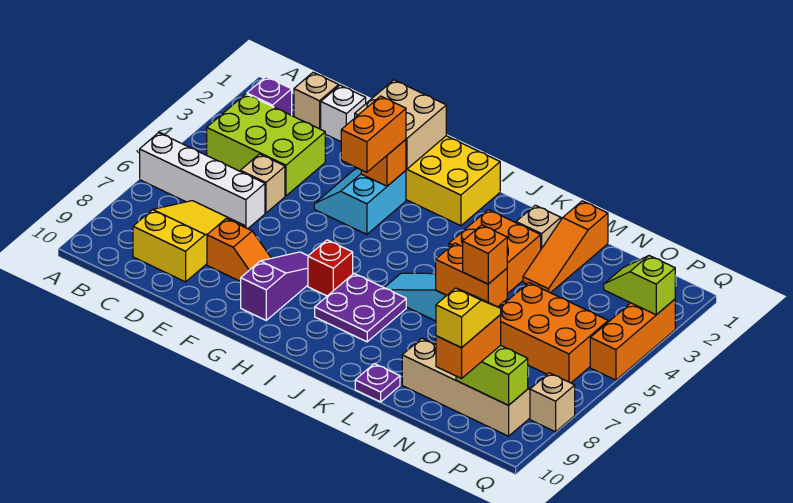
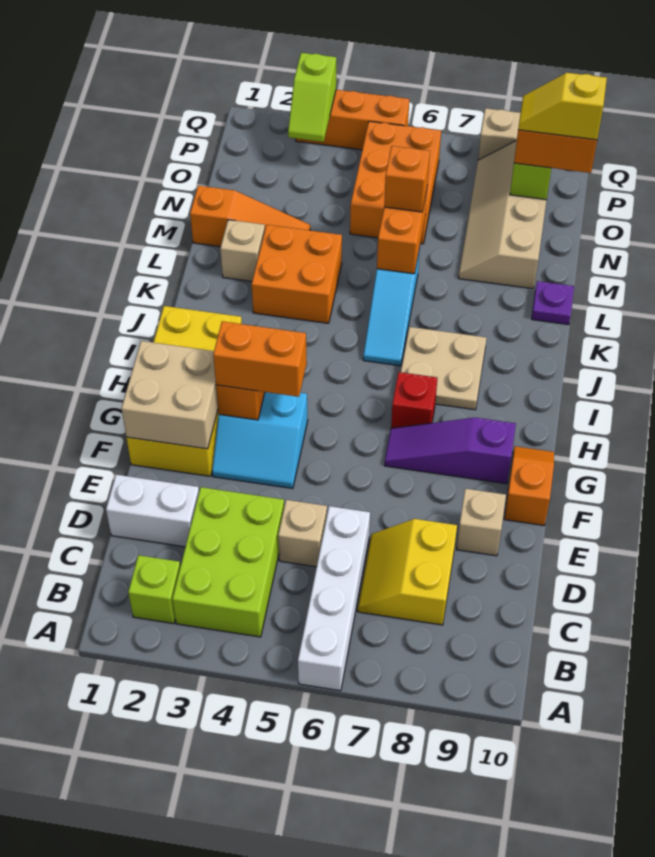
purple 1x1 brick [247,77,292,115] -> lime 1x1 brick [128,555,180,623]
tan 1x1 brick [294,72,339,129] -> tan 1x1 brick moved to [457,489,506,556]
yellow 2x3 slope [133,201,245,282] -> yellow 2x2 slope [358,519,457,625]
white 1x1 brick [321,85,366,142] -> white 1x2 brick [106,475,199,547]
orange 1x2 slope [207,219,271,282] -> orange 1x2 slope moved to [504,446,554,525]
purple 2x2 plate [315,273,406,342] -> tan 2x2 plate [401,327,486,410]

